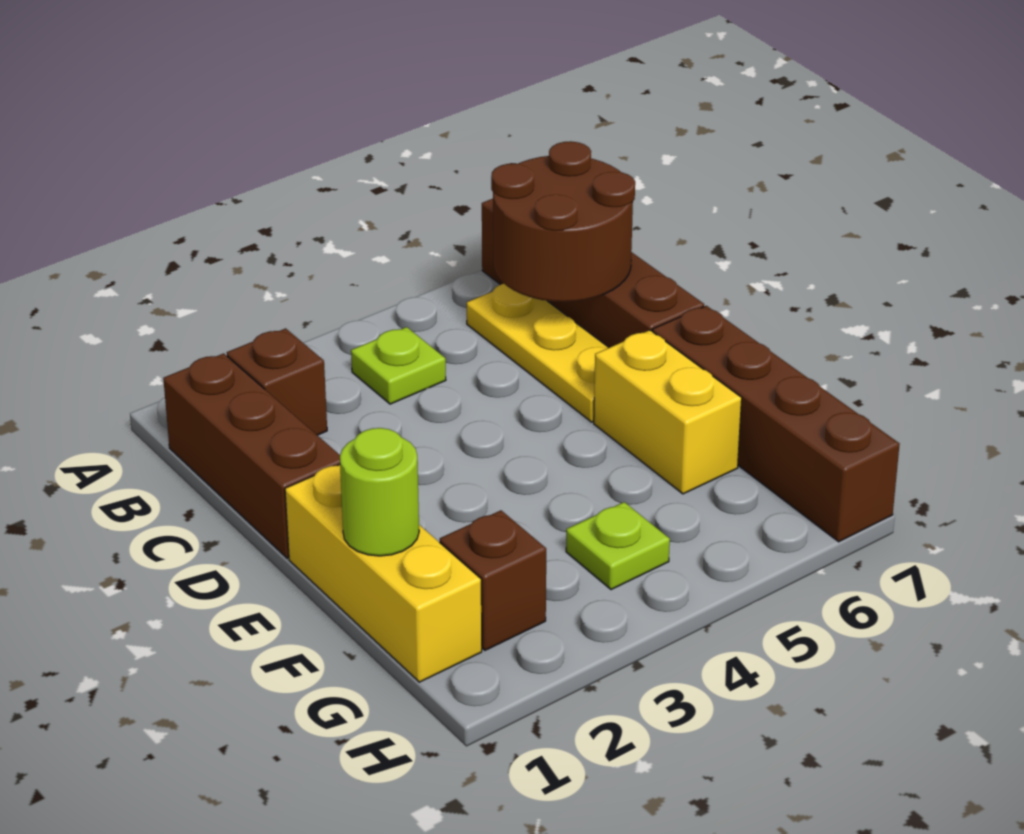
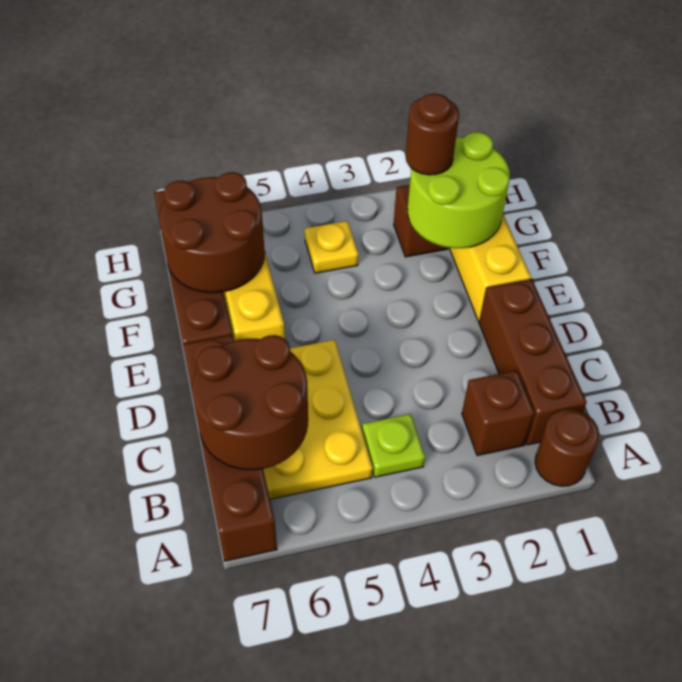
none -> brown 1x1 round brick [535,409,599,486]
yellow 1x3 plate [467,284,609,422] -> yellow 2x3 plate [263,340,373,499]
lime 1x1 round brick [340,428,419,556] -> lime 2x2 round brick [407,132,510,248]
none -> brown 2x2 round brick [159,172,265,293]
none -> brown 1x1 round brick [405,94,459,175]
lime 1x1 plate [566,502,670,590] -> yellow 1x1 plate [305,221,359,273]

